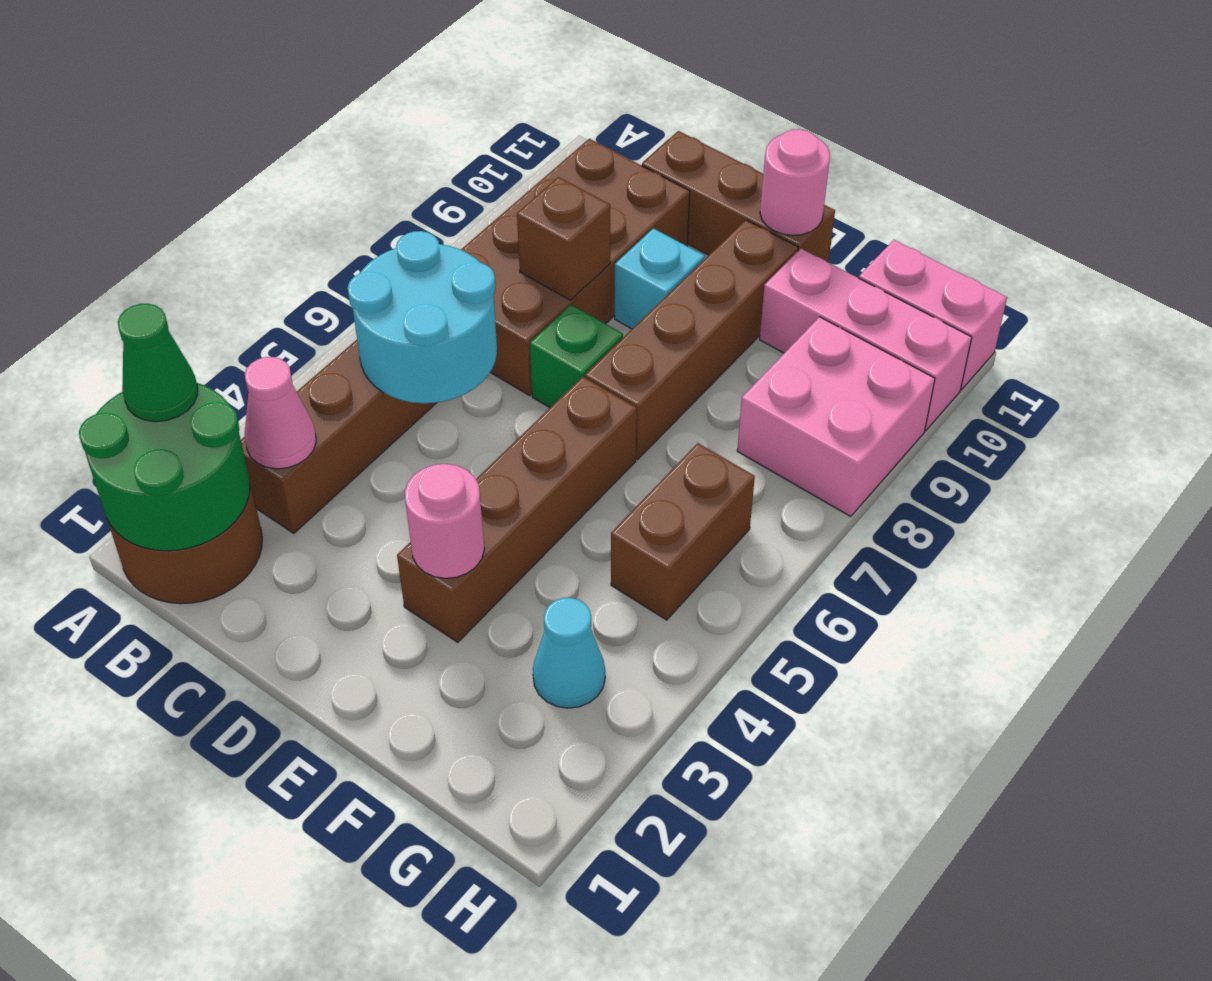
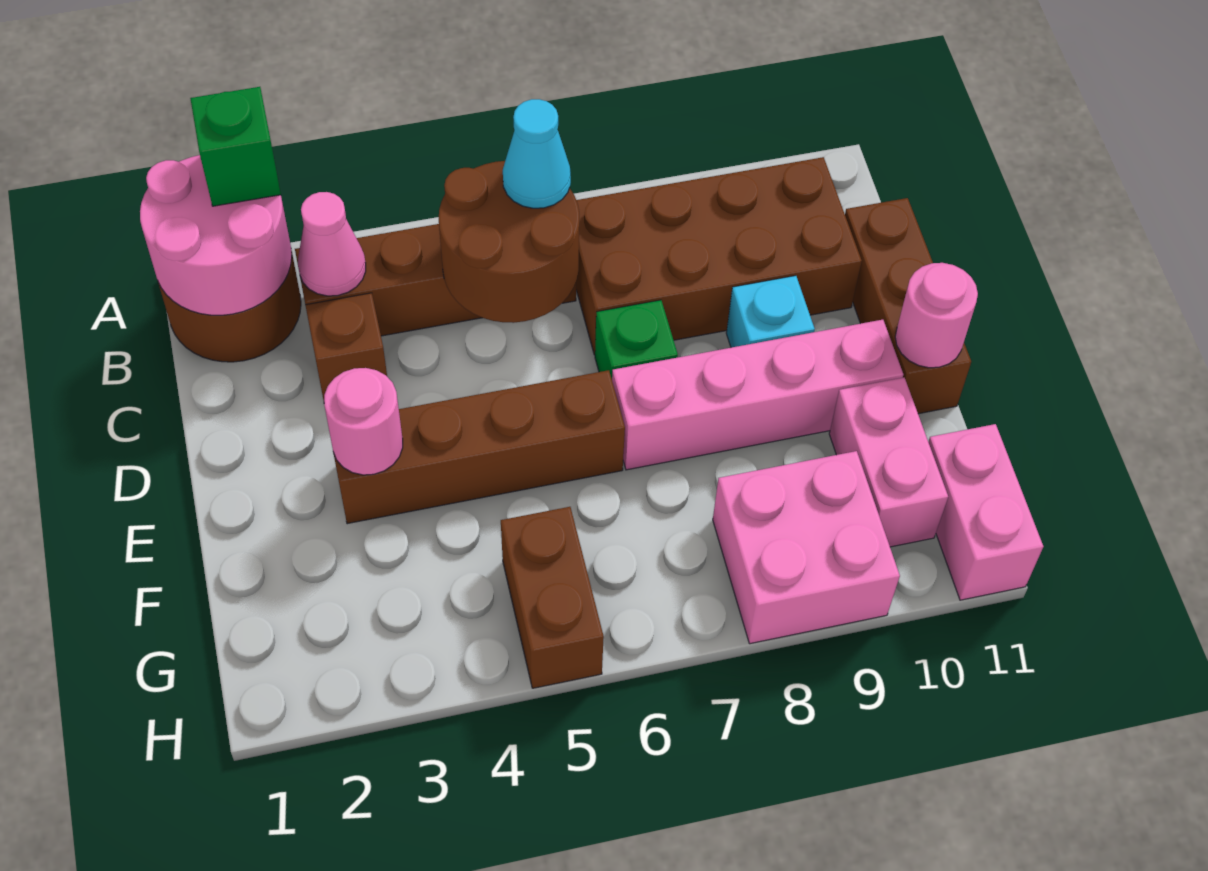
green 2x2 round brick [79,383,250,551] -> pink 2x2 round brick [140,155,292,315]
green 1x1 cone [118,304,198,422] -> green 1x1 brick [190,87,281,206]
cyan 2x2 round brick [348,231,497,403] -> brown 2x2 round brick [439,161,579,323]
brown 1x1 brick [517,177,610,300] -> brown 1x1 brick moved to [305,293,387,400]
brown 1x4 brick [585,220,798,459] -> pink 1x4 brick [612,320,903,470]
pink 1x3 brick [760,249,972,430] -> pink 1x2 brick [829,378,948,547]
cyan 1x1 cone [533,598,605,708] -> cyan 1x1 cone moved to [503,99,571,208]
brown 1x2 brick [611,443,755,620] -> brown 1x2 brick turned to [501,507,604,688]

